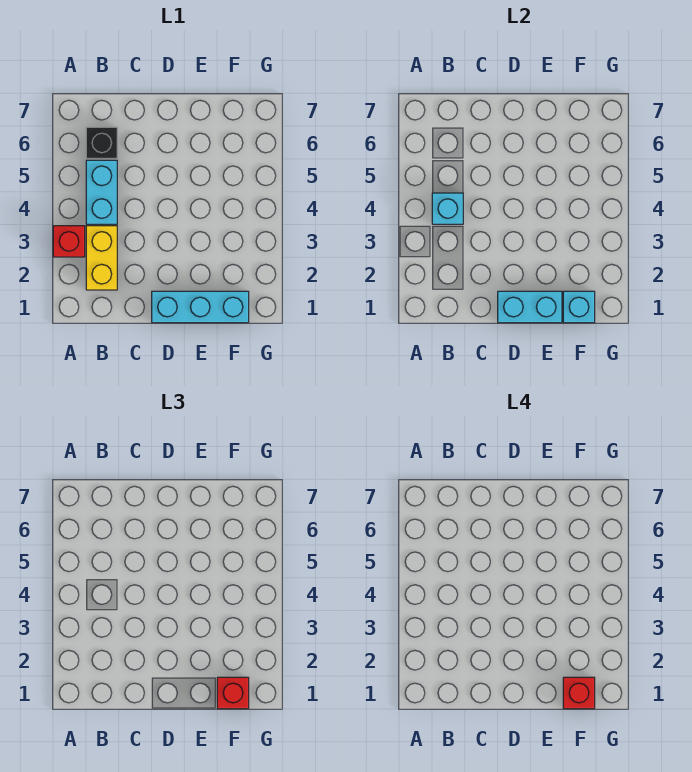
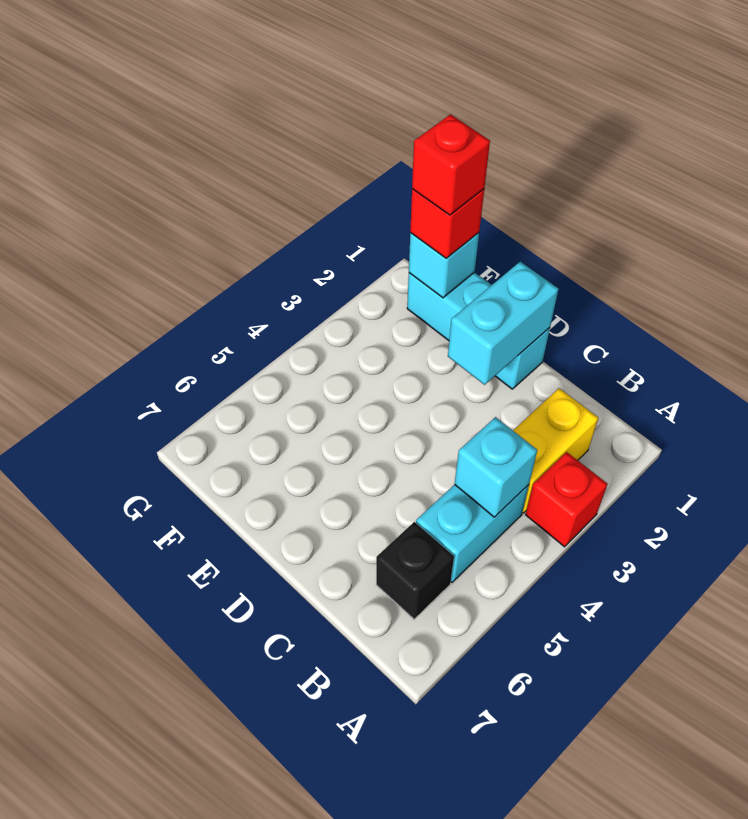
cyan 1x2 brick [498,291,562,323] -> cyan 1x2 brick turned to [448,262,559,385]

